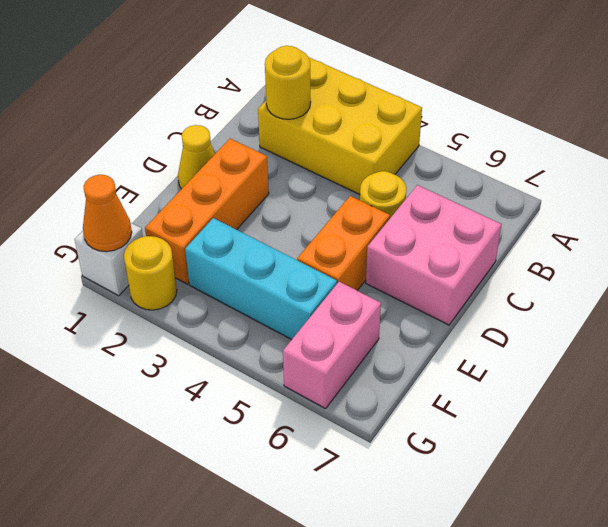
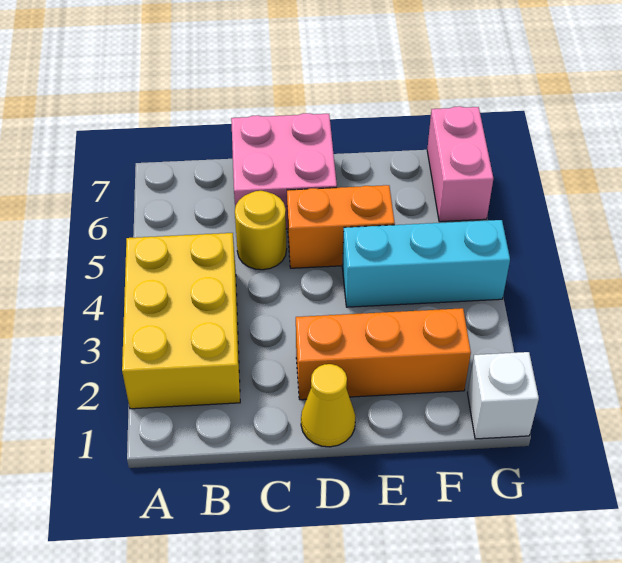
yellow 1x1 round brick [265,46,311,119] -> none
cyan 1x3 brick [185,218,337,340] -> cyan 1x3 brick turned to [342,220,510,307]
pink 1x2 brick [283,282,381,409] -> pink 1x2 brick turned to [427,106,493,222]
orange 1x1 cone [83,175,132,252] -> none
yellow 1x1 round brick [124,236,177,310] -> none

